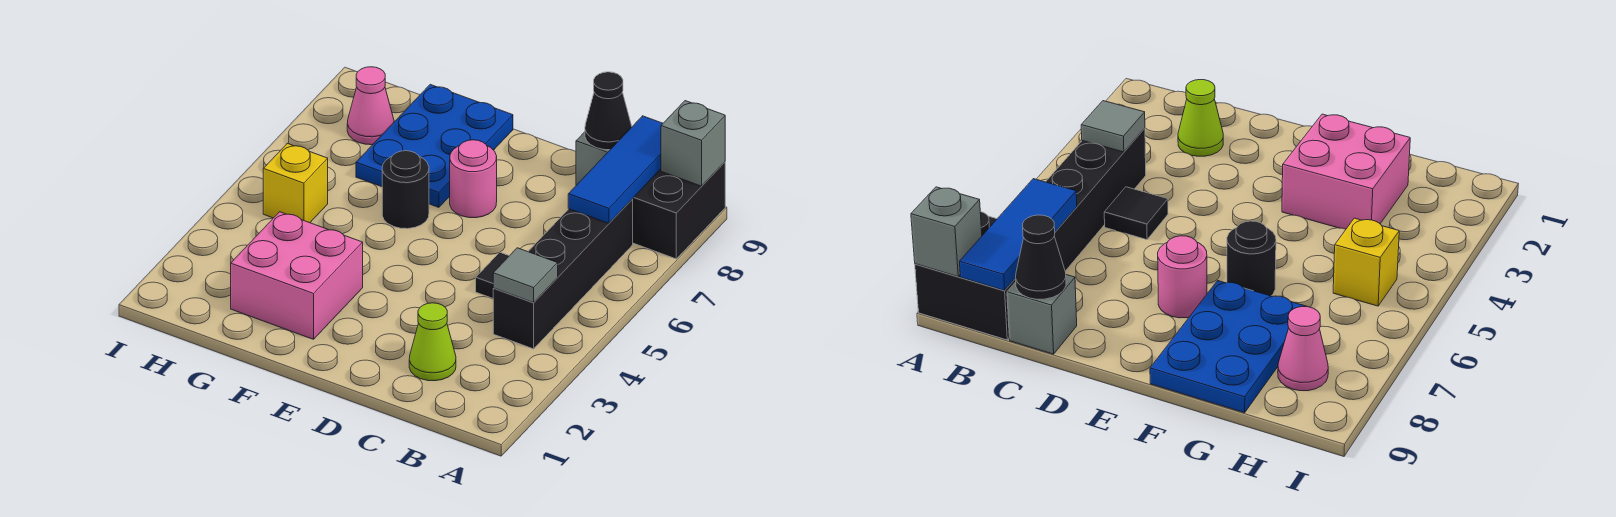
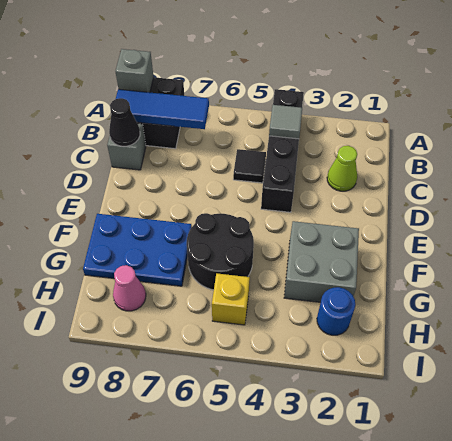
black 1x4 brick [493,199,633,349] -> black 1x4 brick turned to [261,89,304,212]
pink 1x1 round brick [450,140,497,218] -> none
pink 2x2 brick [231,212,363,339] -> grey 2x2 brick [284,221,359,302]
black 1x1 round brick [382,151,429,229] -> black 2x2 round brick [187,213,254,290]
none -> blue 1x1 round brick [317,287,355,335]

